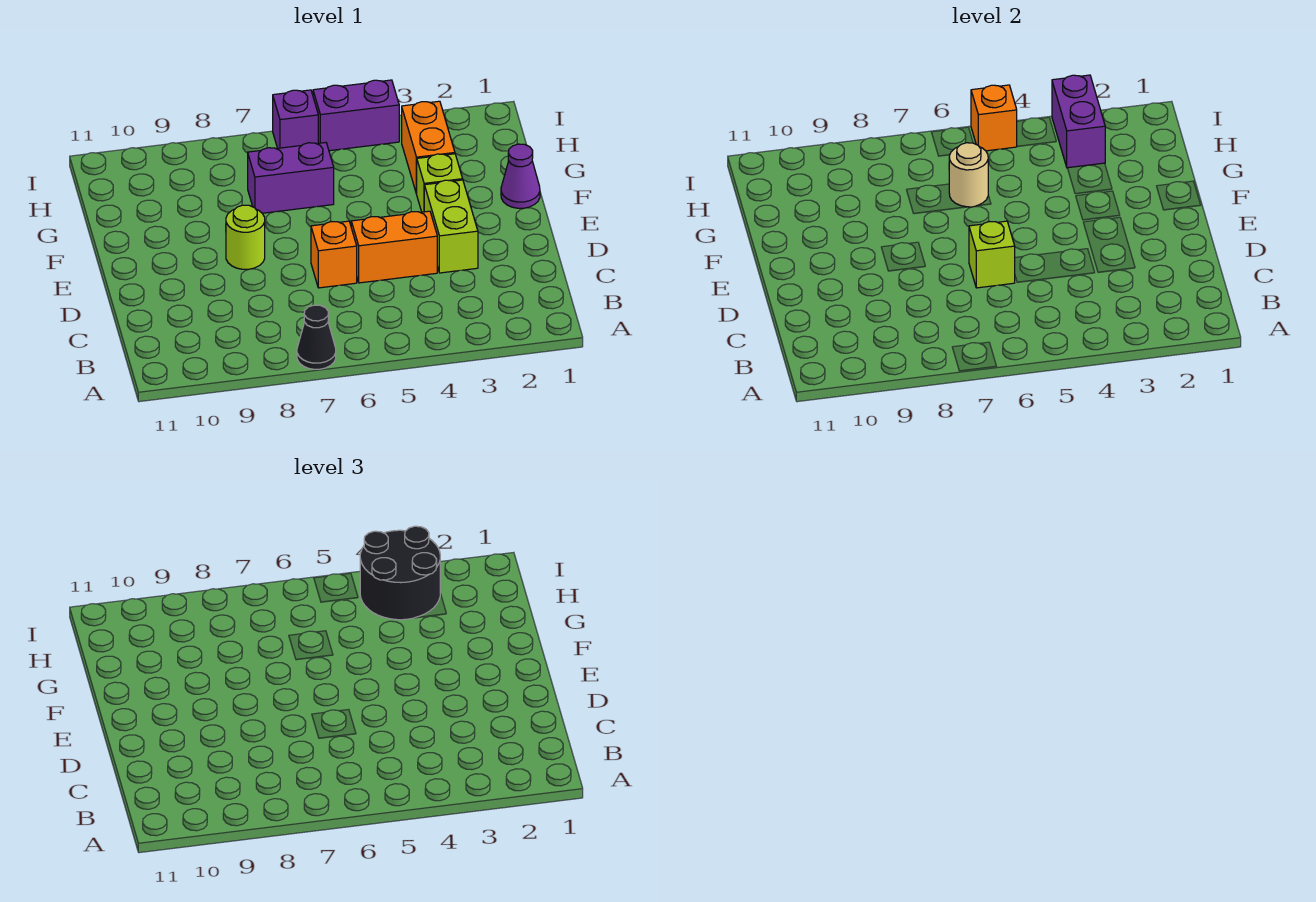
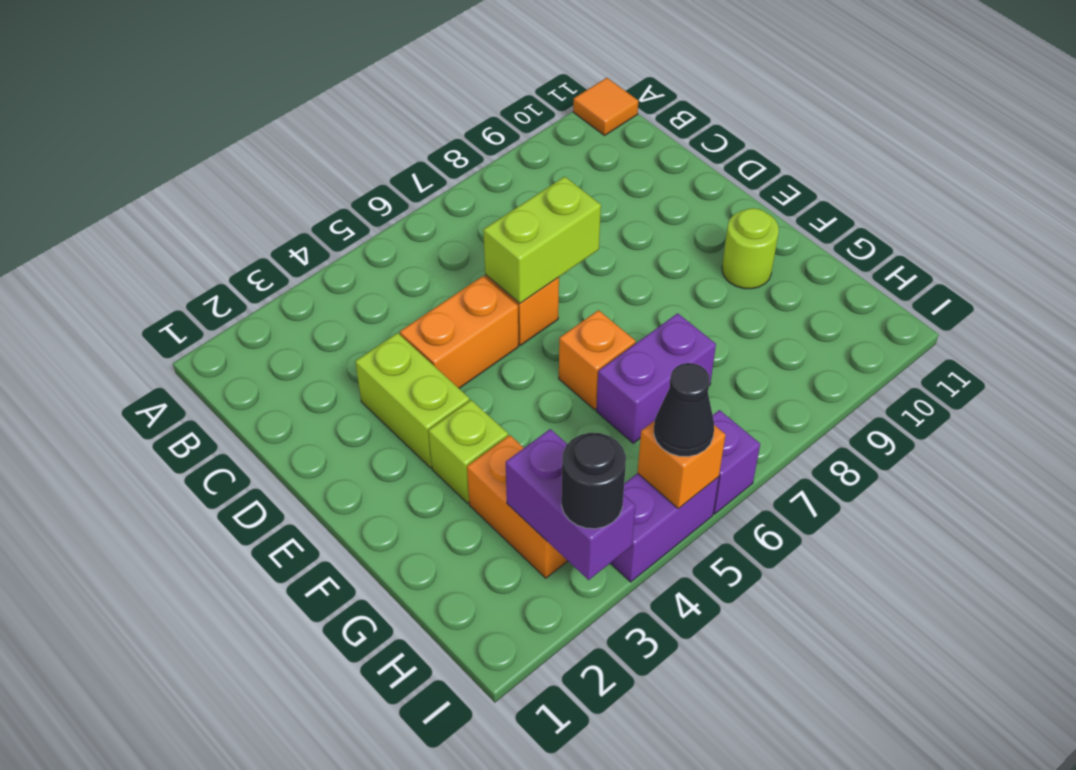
black 1x1 cone [297,305,336,369] -> black 1x1 cone moved to [654,363,714,457]
none -> orange 1x1 tile [573,78,638,135]
lime 1x1 brick [969,221,1015,288] -> lime 1x2 brick [483,177,601,303]
lime 1x1 round brick [226,205,265,269] -> lime 1x1 round brick moved to [722,208,779,289]
purple 1x1 cone [501,144,540,208] -> none
none -> orange 1x1 brick [559,310,636,410]
tan 1x1 round brick [949,143,988,207] -> none
black 2x2 round brick [360,526,440,620] -> black 1x1 round brick [561,433,626,529]

